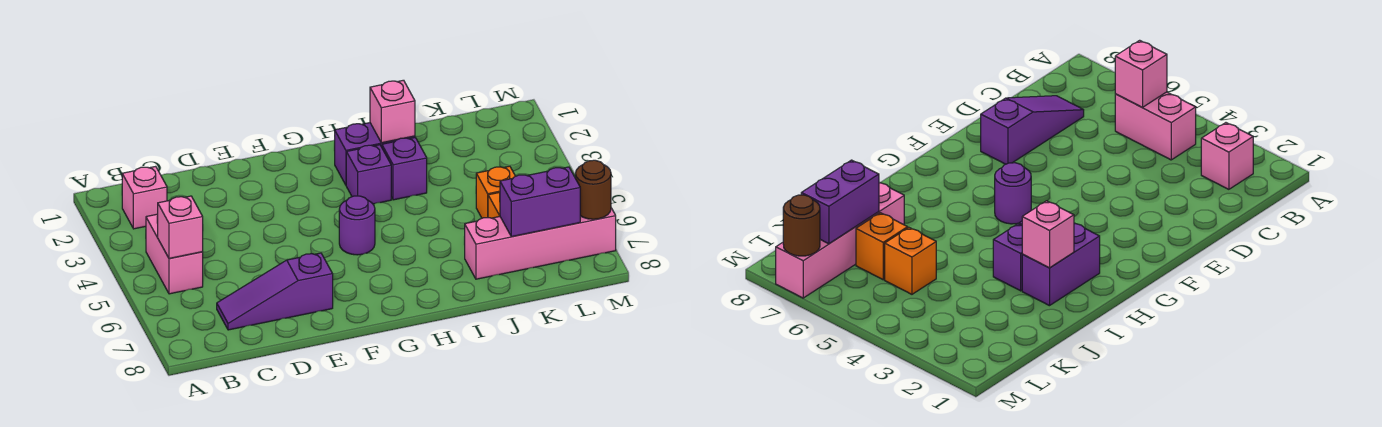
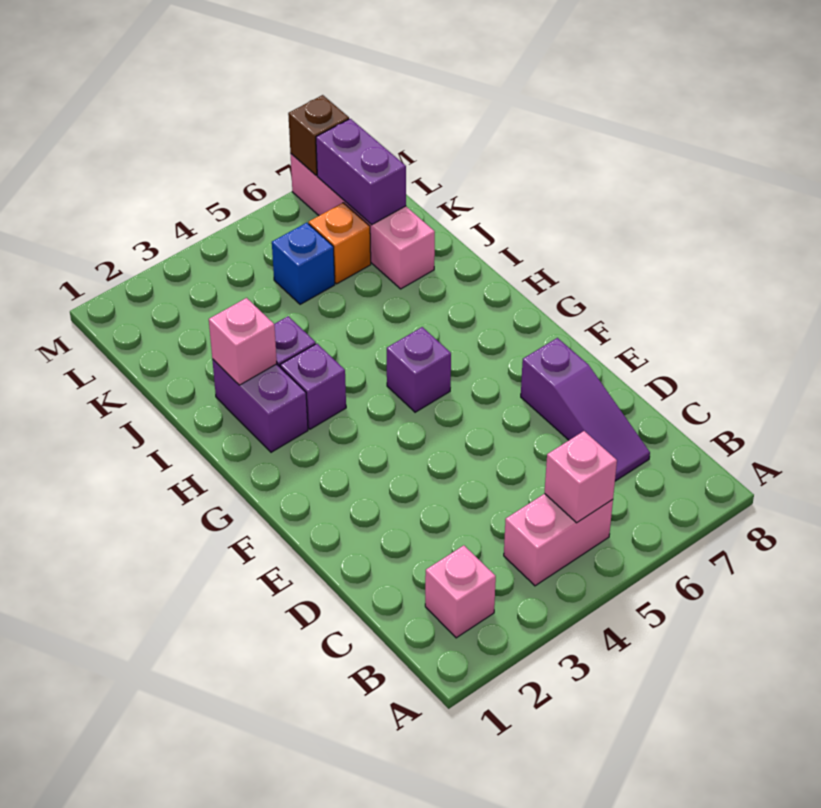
purple 1x1 round brick [339,196,375,255] -> purple 1x1 brick [387,327,451,412]
orange 1x1 brick [476,166,515,218] -> blue 1x1 brick [272,223,335,304]
brown 1x1 round brick [575,160,611,219] -> brown 1x1 brick [288,95,349,175]

